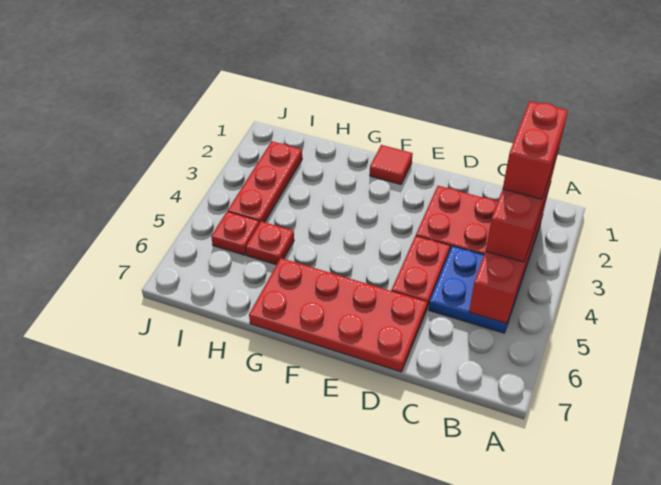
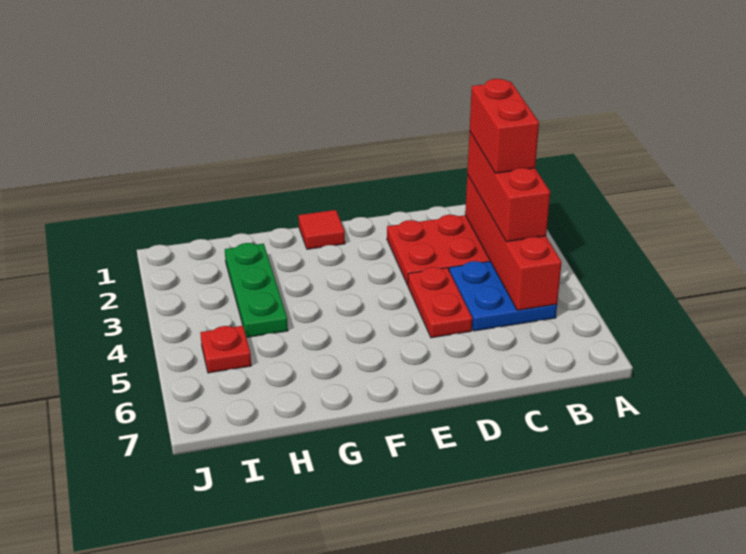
red 2x4 plate [249,258,427,372] -> none
none -> green 1x3 plate [225,243,288,337]
red 1x1 plate [246,221,294,265] -> none
red 1x3 plate [228,141,302,223] -> none

